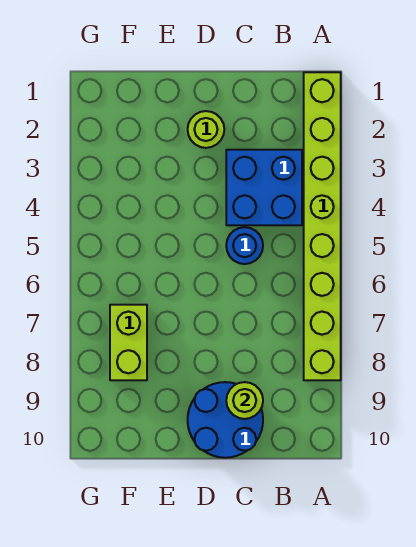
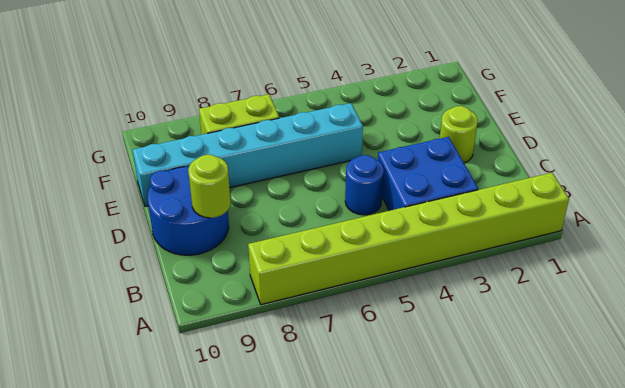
none -> cyan 1x6 brick [133,103,363,206]

